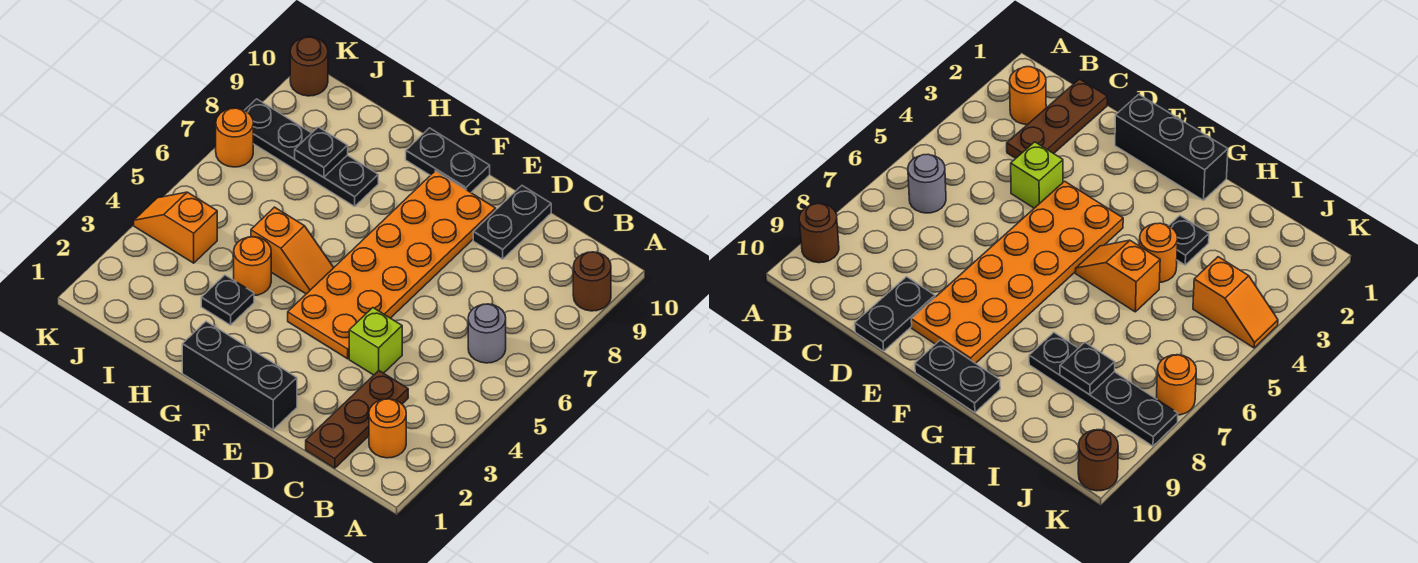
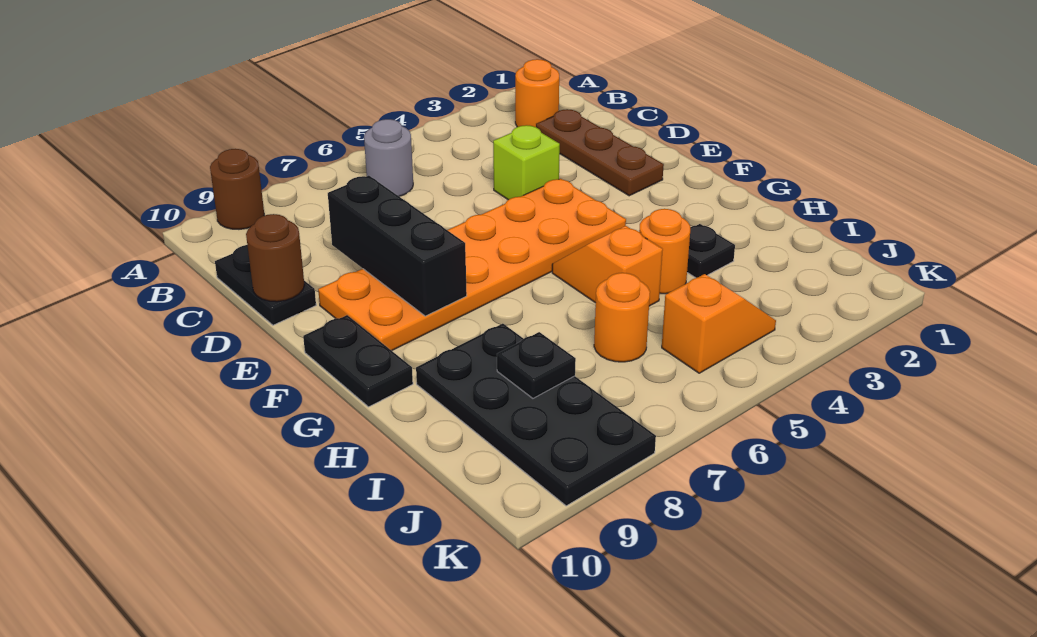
brown 1x3 plate [306,371,408,468] -> brown 1x3 plate turned to [536,109,664,196]
black 1x2 plate [473,186,551,259] -> black 1x2 plate turned to [215,245,316,325]
black 1x3 brick [182,321,297,430] -> black 1x3 brick moved to [328,176,467,316]
black 1x4 plate [245,99,378,206] -> black 2x4 plate [416,324,656,506]
orange 1x2 slope [134,192,217,263] -> orange 1x2 slope turned to [662,274,776,373]
orange 1x1 round brick [216,108,253,167] -> orange 1x1 round brick moved to [594,273,650,362]
brown 1x1 round brick [290,37,328,96] -> brown 1x1 round brick moved to [246,214,304,302]

